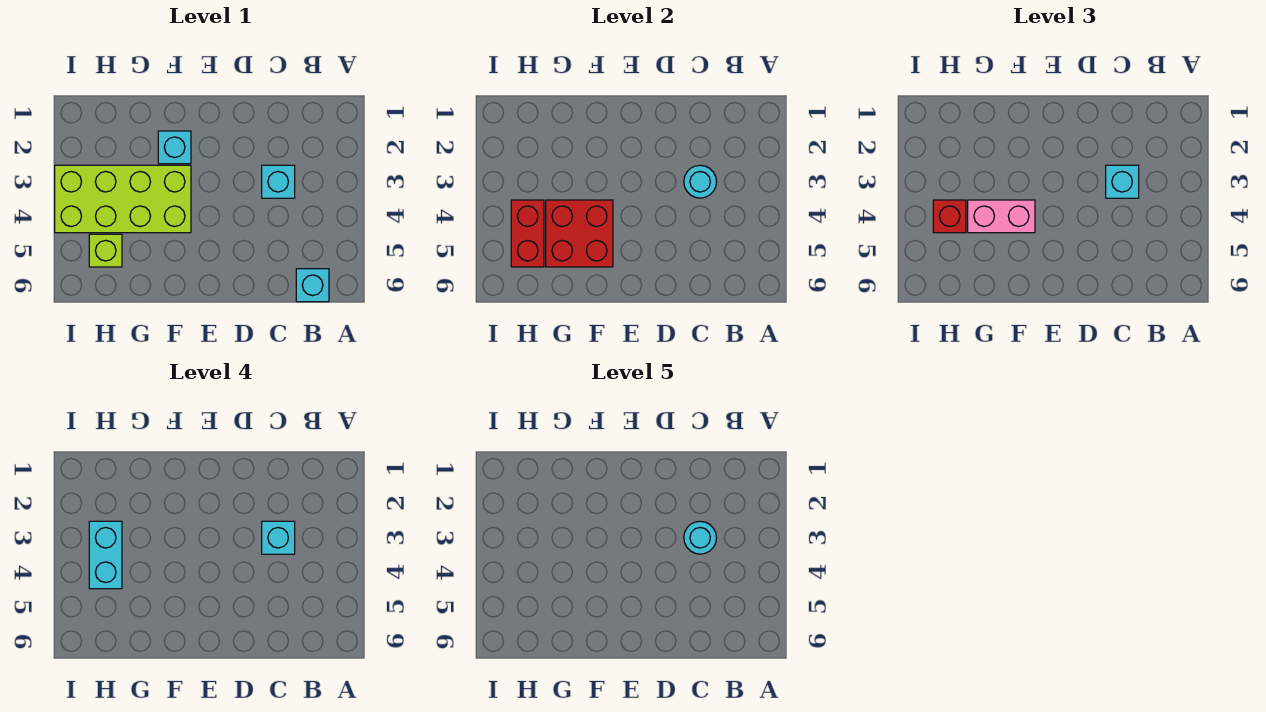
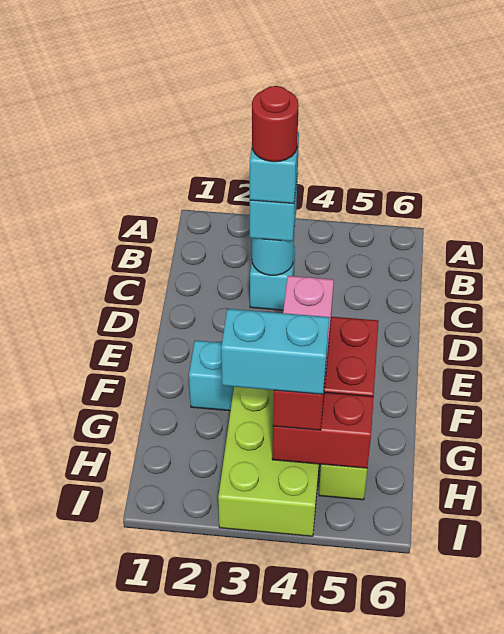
cyan 1x1 brick [296,269,329,302] -> none
cyan 1x1 round brick [684,521,717,554] -> red 1x1 round brick [252,86,299,162]

